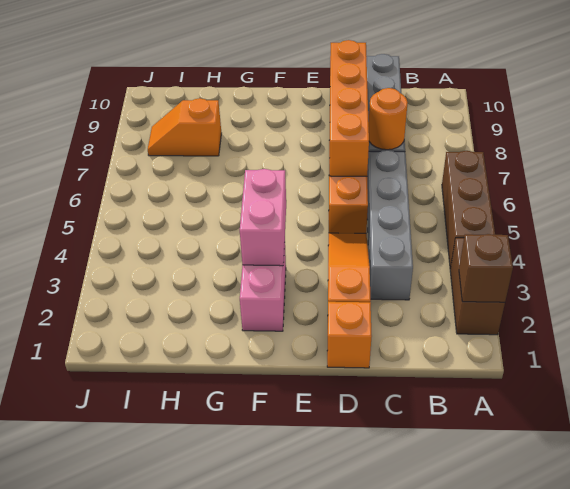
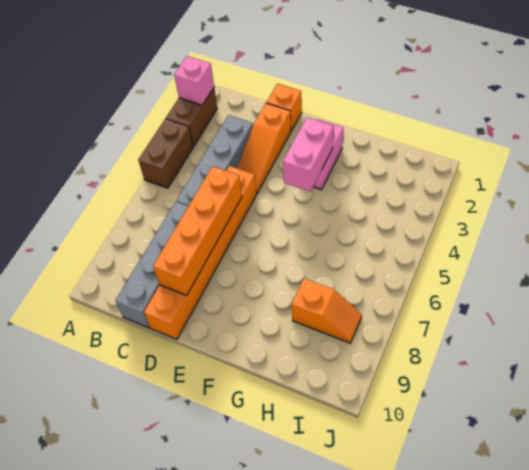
brown 1x1 brick [459,234,513,302] -> pink 1x1 brick [174,56,214,105]
brown 1x3 brick [442,151,495,269] -> brown 1x2 brick [138,119,193,188]
orange 1x1 round brick [369,88,408,150] -> none

